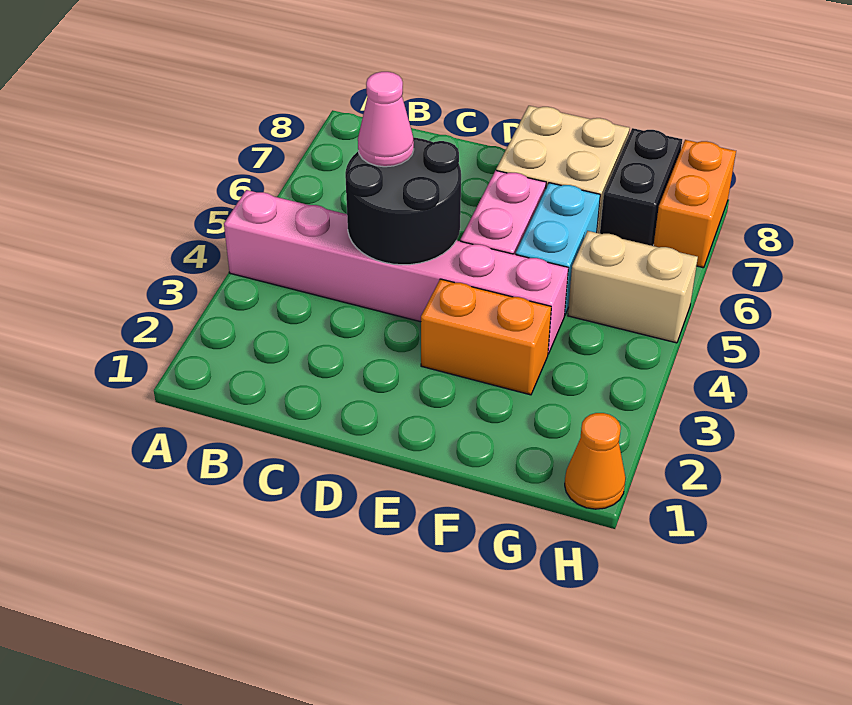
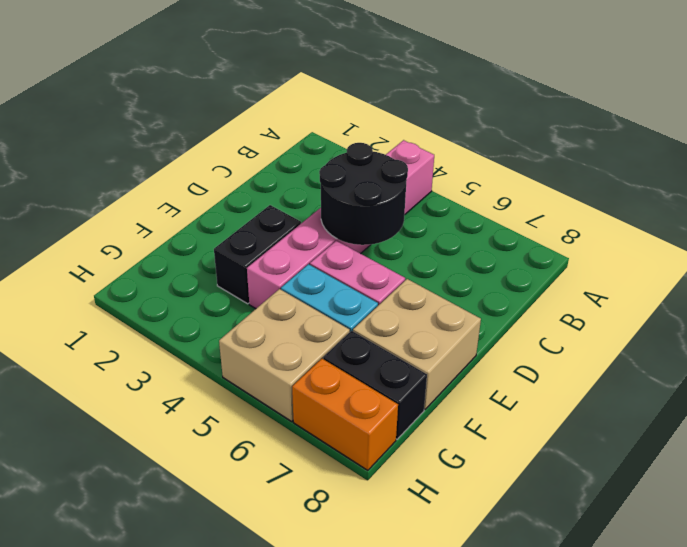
pink 1x1 cone [358,72,414,167] -> none
orange 1x2 brick [421,279,551,395] -> black 1x2 brick [214,205,301,304]
tan 1x2 brick [568,231,698,343] -> tan 2x2 brick [219,289,350,421]
orange 1x1 cone [565,413,626,509] -> none

